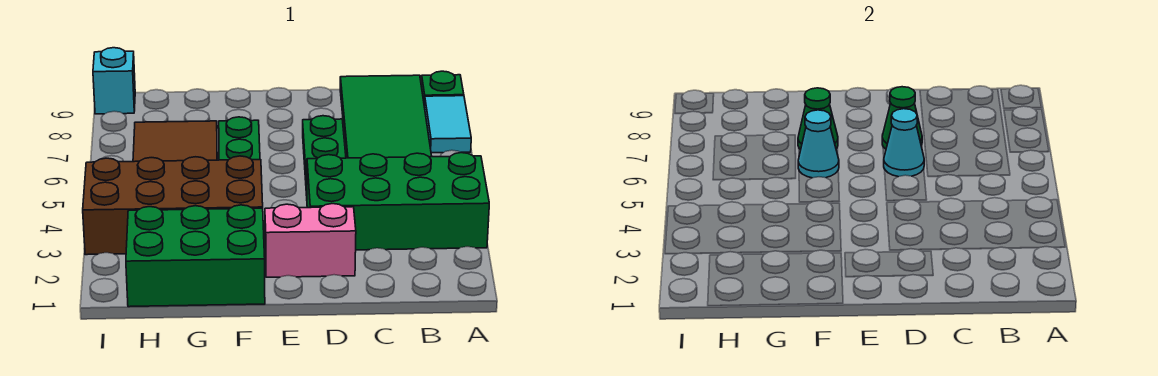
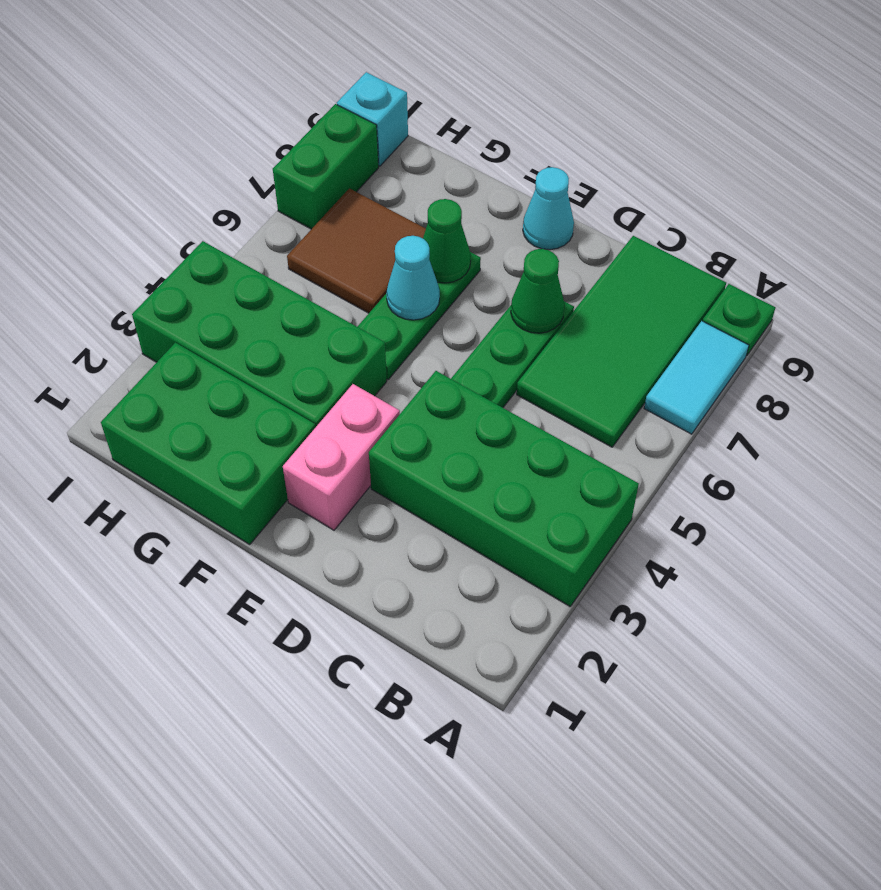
pink 1x2 brick [265,204,356,277] -> pink 1x2 brick turned to [283,384,400,530]
cyan 1x1 cone [884,109,924,177] -> cyan 1x1 cone moved to [523,167,574,250]
brown 2x4 brick [83,156,263,255] -> green 2x4 brick [132,241,387,427]
none -> green 1x2 brick [273,104,379,229]

